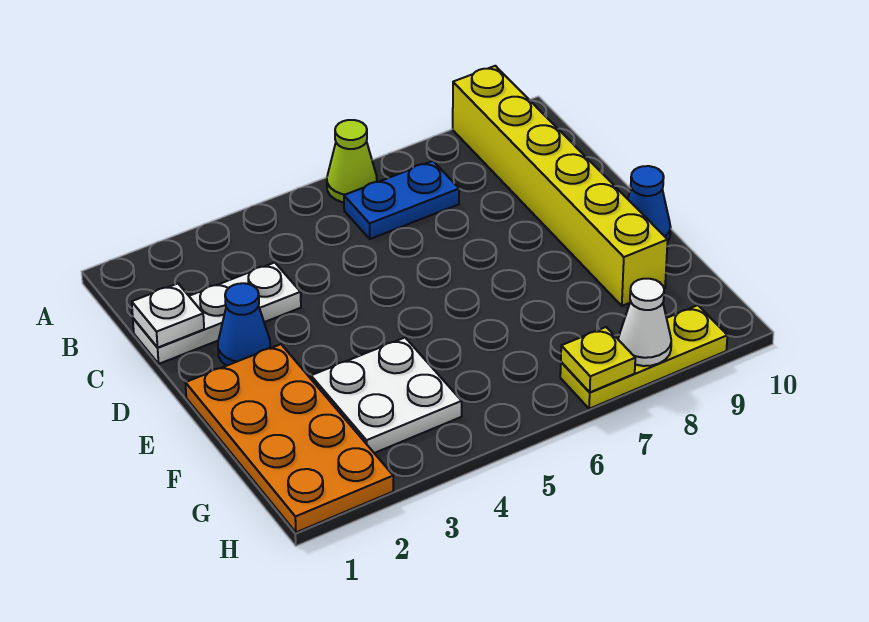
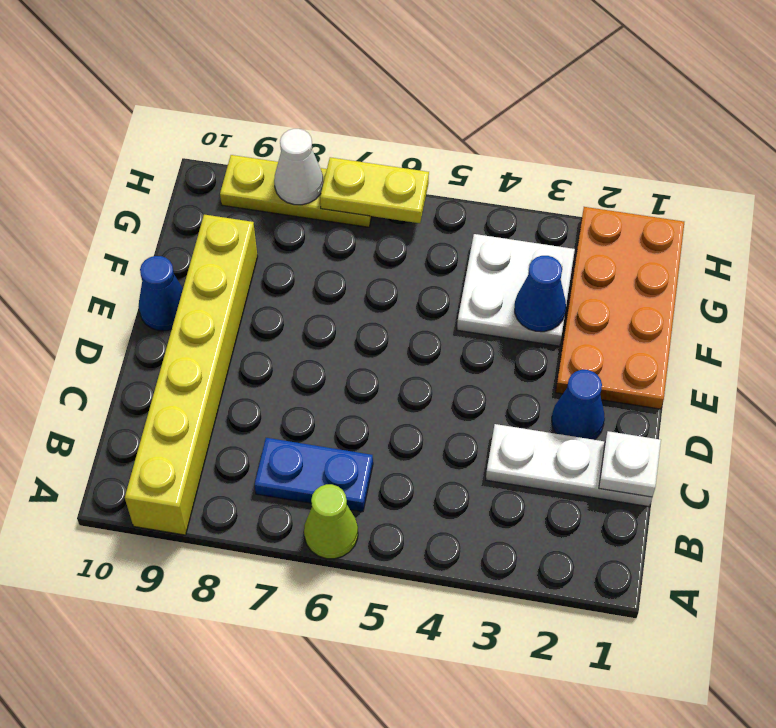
none -> blue 1x1 cone [515,256,566,332]
yellow 1x1 plate [561,327,635,392] -> yellow 1x2 plate [320,157,429,223]

